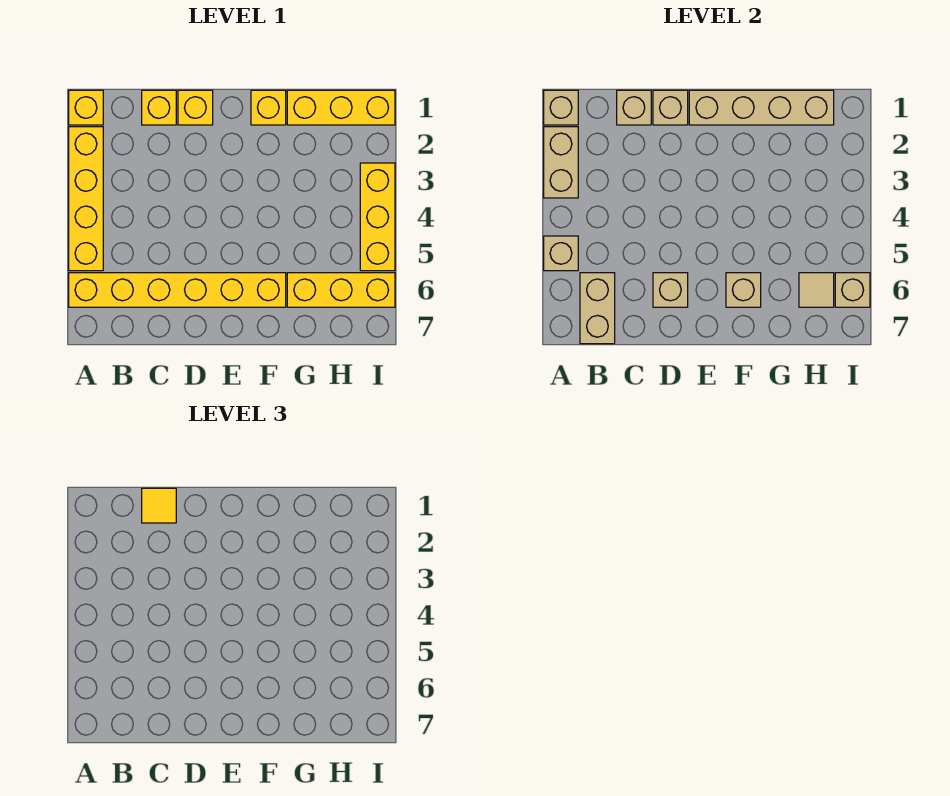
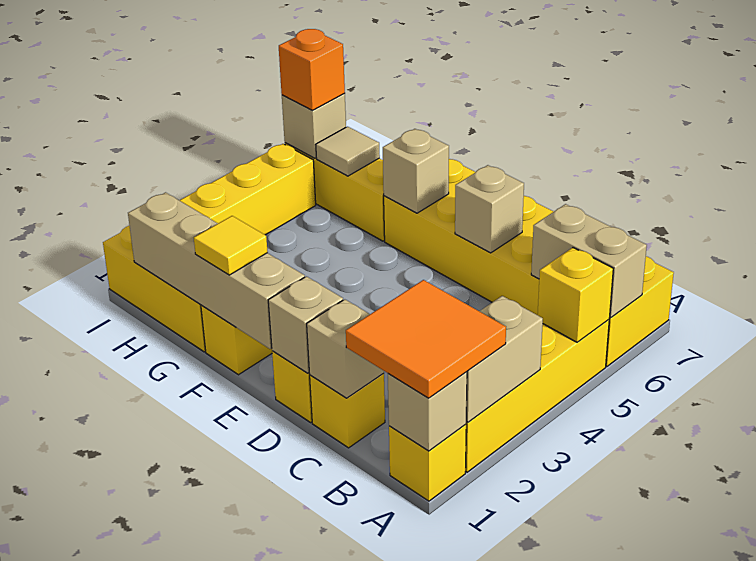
none -> orange 2x2 tile [346,280,506,398]
tan 1x1 brick [544,236,578,271] -> yellow 1x1 brick [538,248,613,342]
yellow 1x6 brick [69,273,286,307] -> yellow 2x6 brick [384,159,674,366]
tan 1x2 brick [580,273,615,344] -> tan 1x2 brick turned to [531,204,647,318]
yellow 1x1 tile [142,488,176,523] -> yellow 1x1 tile moved to [194,216,268,275]
none -> orange 1x1 brick [279,29,345,110]

